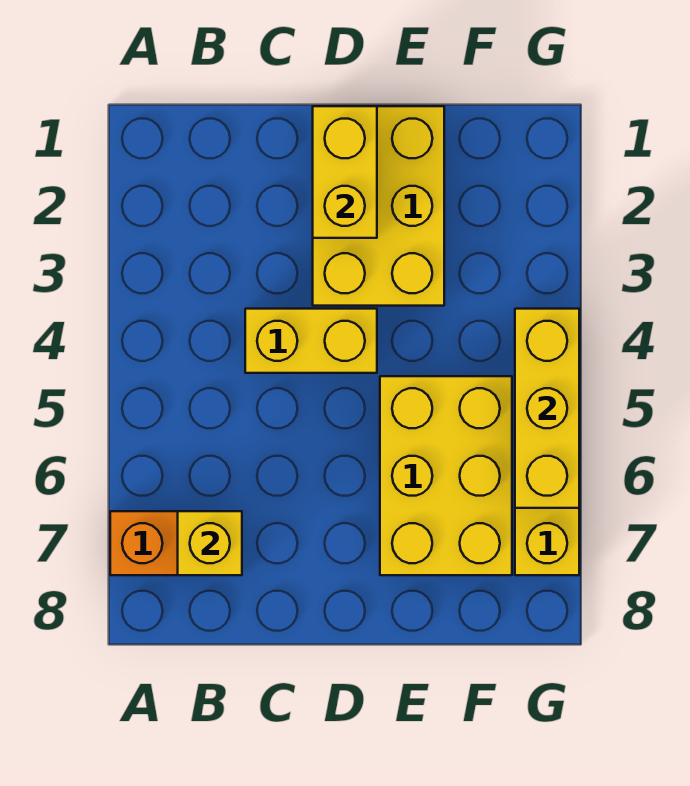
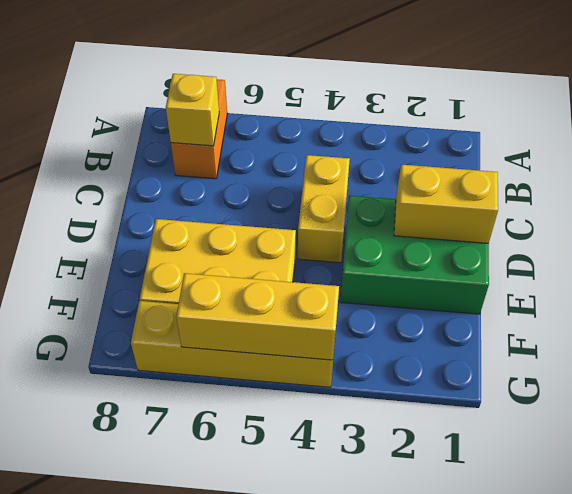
yellow 2x3 brick [313,106,444,306] -> green 2x3 brick [340,196,489,314]

